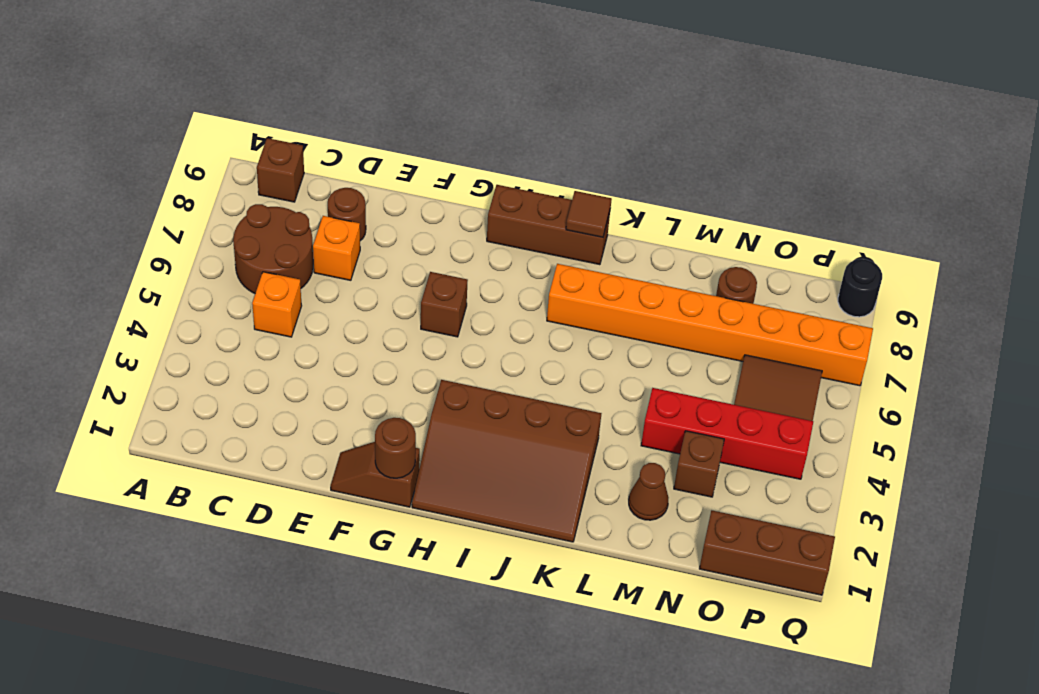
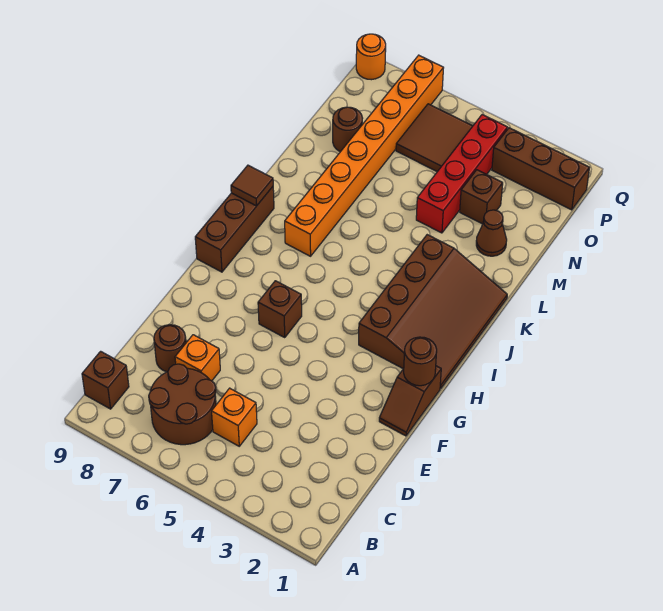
brown 1x3 brick [699,511,835,595] -> brown 1x3 brick turned to [492,128,589,210]
black 1x1 round brick [838,259,882,317] -> orange 1x1 round brick [356,34,386,80]

